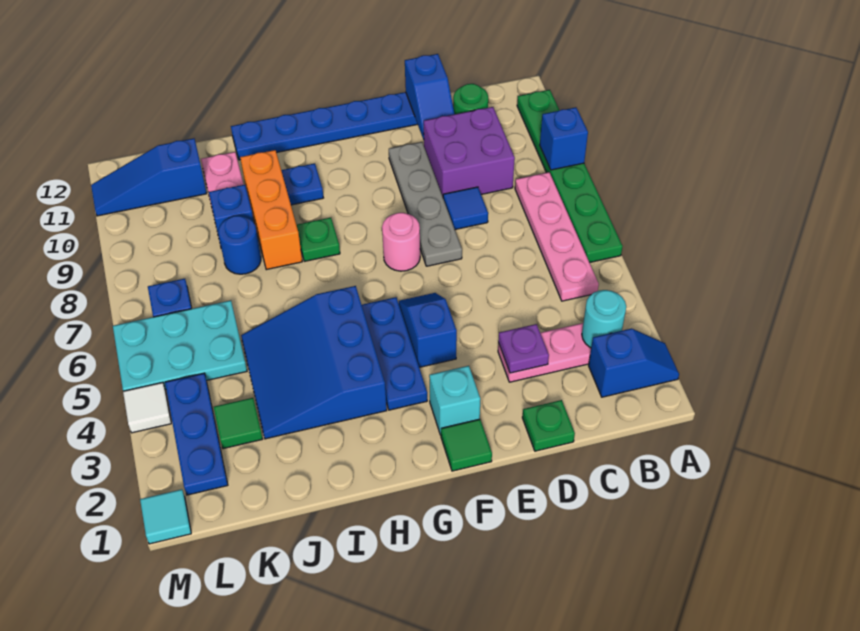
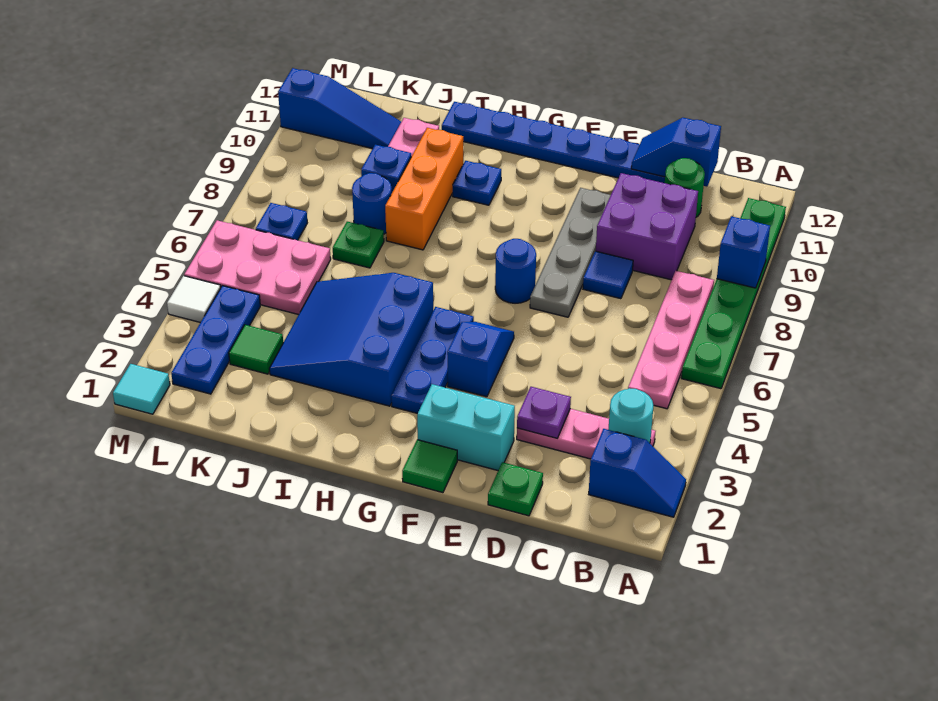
blue 1x2 slope [405,54,454,140] -> blue 1x2 slope turned to [631,118,721,187]
cyan 1x1 brick [429,366,480,435] -> cyan 1x2 brick [417,384,515,470]
pink 1x1 round brick [382,213,420,271] -> blue 1x1 round brick [495,239,536,303]
green 1x1 plate [297,218,340,261] -> green 1x1 plate moved to [333,222,384,268]
cyan 2x3 plate [113,300,247,391] -> pink 2x3 plate [184,220,331,315]
blue 1x3 slope [91,138,207,216] -> blue 1x3 slope turned to [278,68,401,149]

